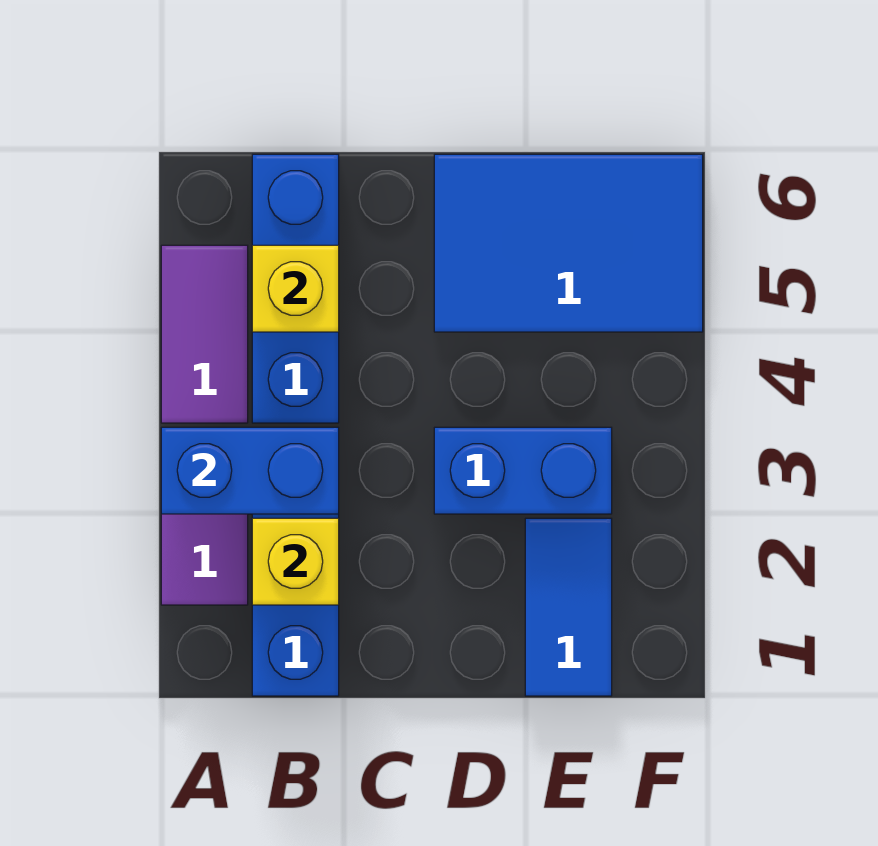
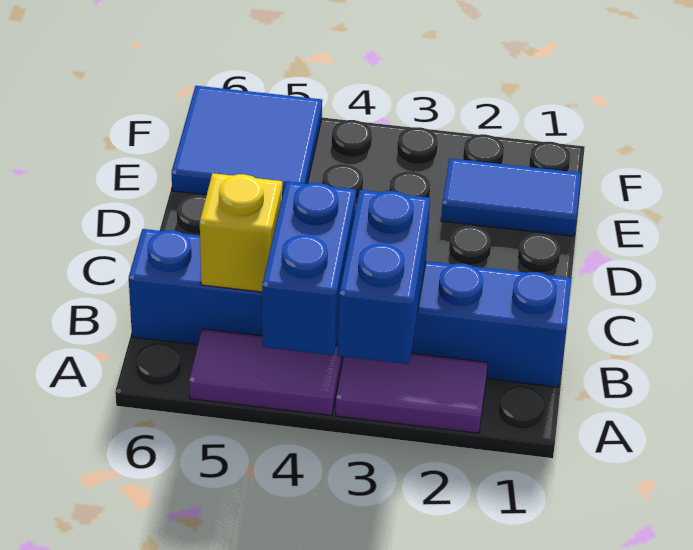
yellow 1x1 brick [252,518,339,605] -> none
blue 1x2 brick [434,427,612,514] -> blue 1x2 brick moved to [262,182,356,355]
blue 2x3 tile [434,154,703,332] -> blue 2x2 tile [172,86,322,196]

